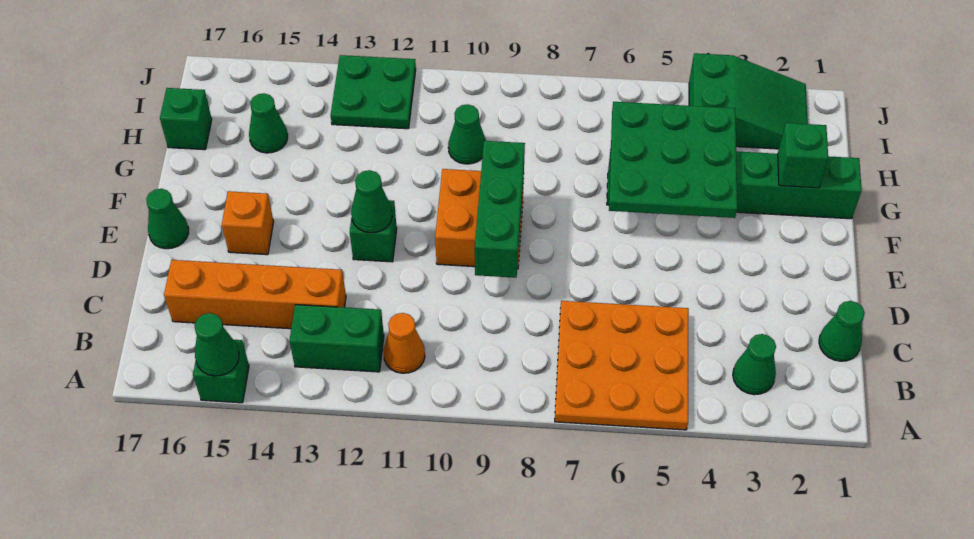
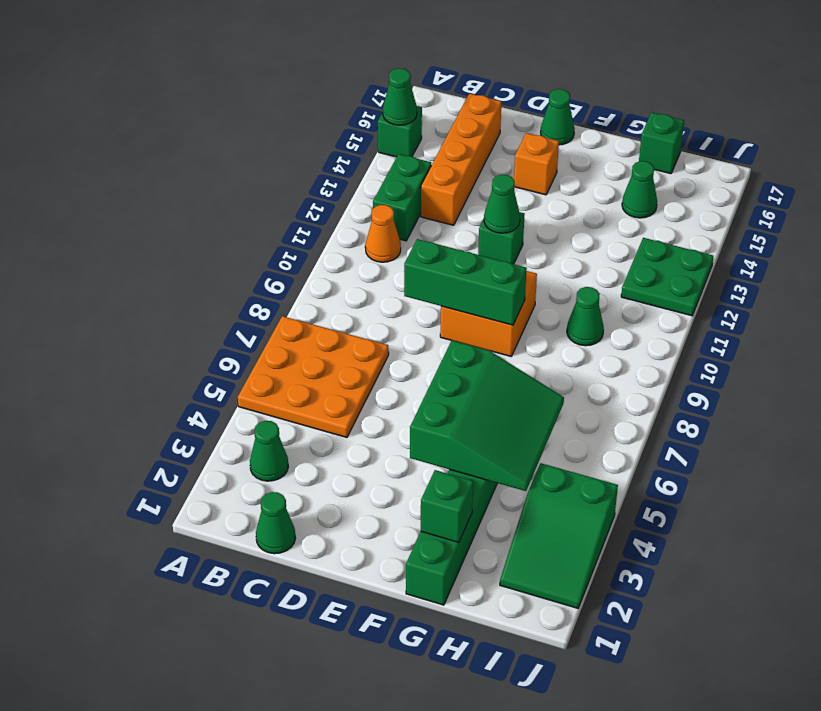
green 3x3 plate [609,102,737,218] -> green 3x3 slope [410,340,564,491]

